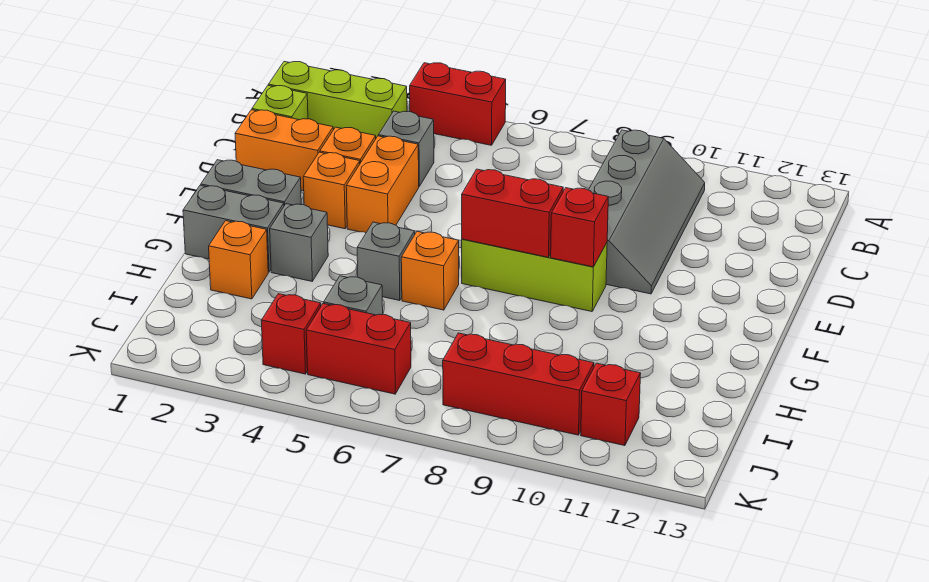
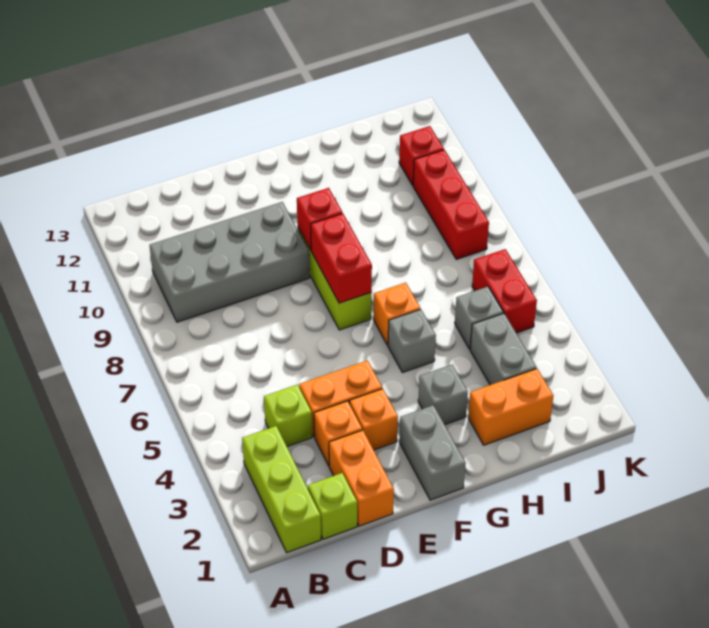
red 1x2 brick [410,63,506,145] -> none
grey 2x4 slope [589,130,705,294] -> grey 2x4 brick [150,202,310,322]
grey 1x1 brick [379,111,434,186] -> lime 1x1 brick [264,385,312,446]
grey 1x2 brick [183,185,284,272] -> grey 1x2 brick moved to [470,313,536,385]
orange 1x1 brick [209,221,268,299] -> orange 1x2 brick [468,369,553,445]
red 1x1 brick [261,294,321,374] -> none

